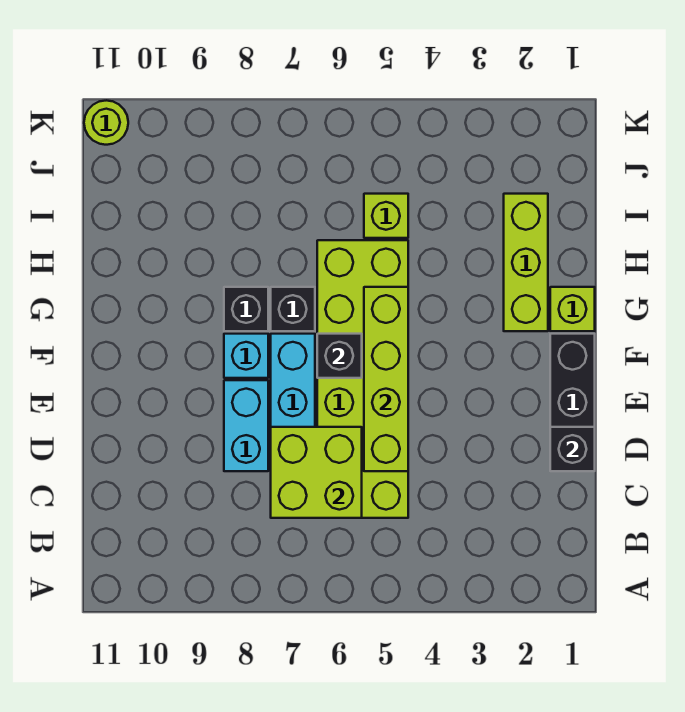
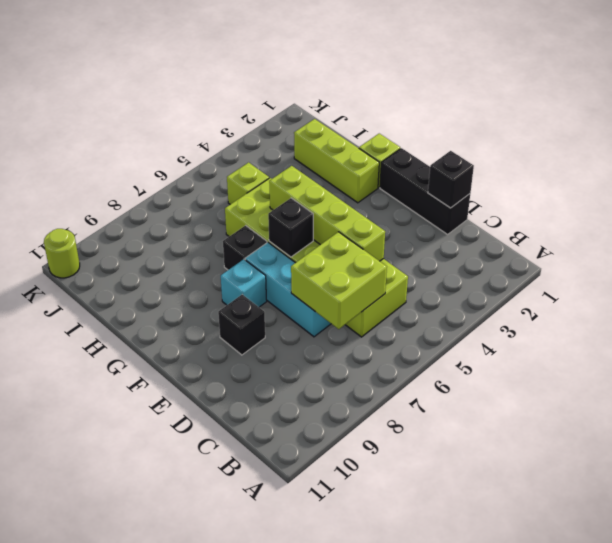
cyan 1x2 brick [224,380,268,471] -> none
black 1x1 brick [224,287,268,331] -> black 1x1 brick moved to [218,294,265,355]

